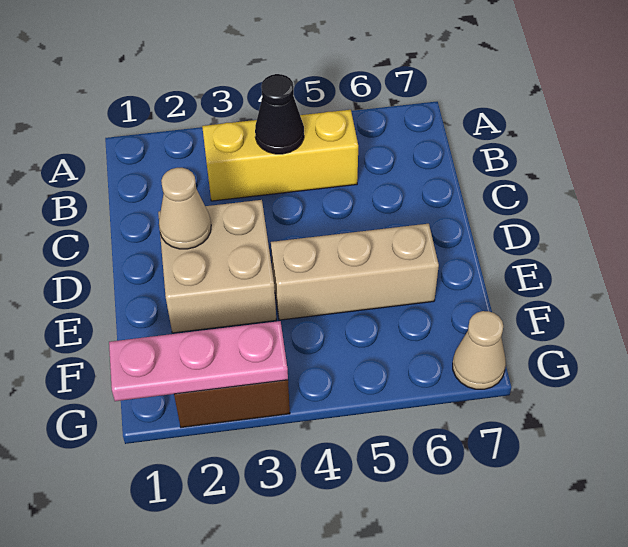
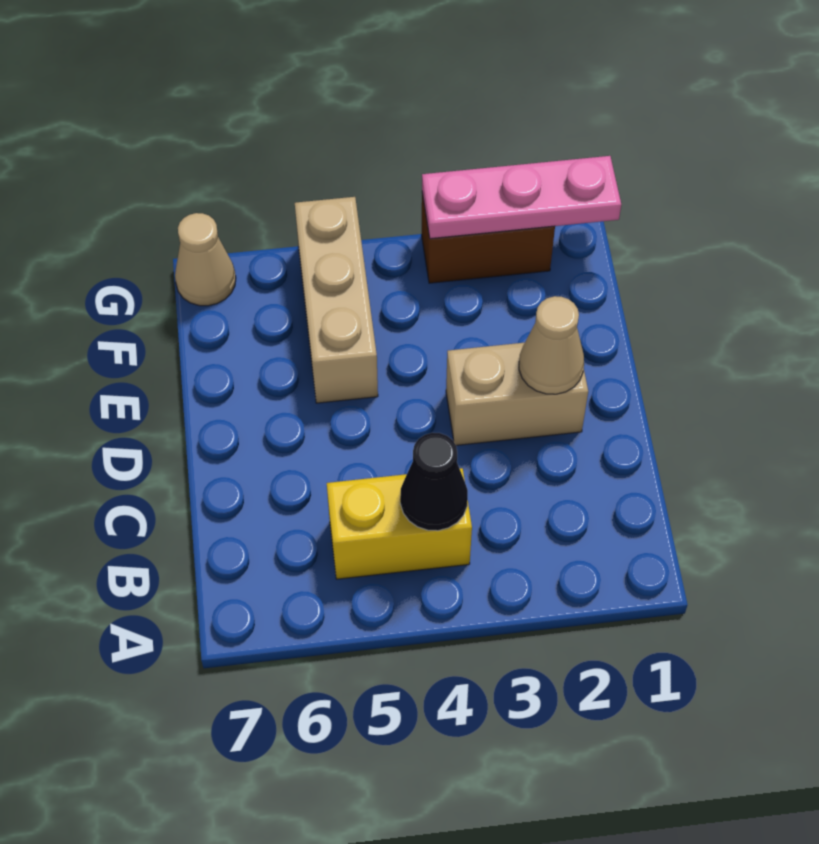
yellow 1x3 brick [202,110,358,201] -> yellow 1x2 brick [327,468,472,579]
tan 2x2 brick [158,200,276,333] -> tan 1x2 brick [446,343,588,445]
tan 1x3 brick [271,224,439,320] -> tan 1x3 brick turned to [295,197,378,403]

